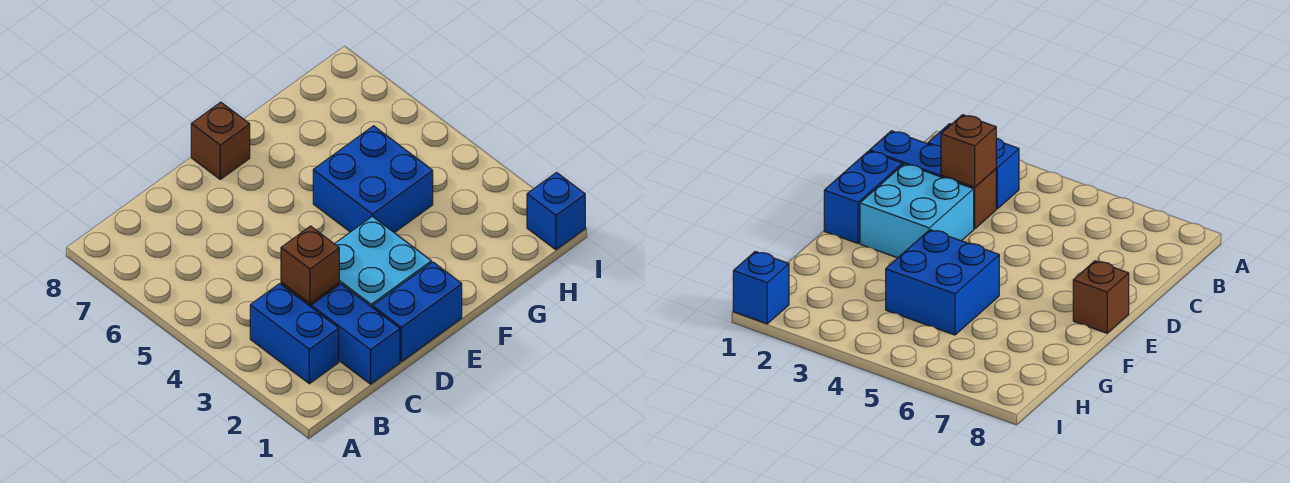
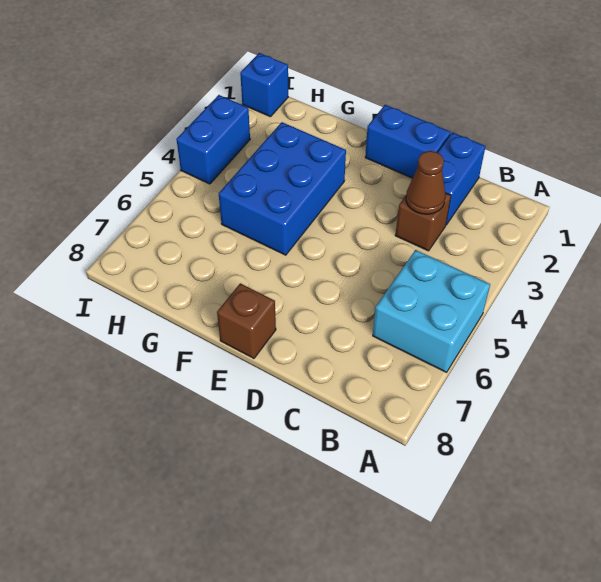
blue 1x2 brick [250,284,339,384] -> blue 1x2 brick moved to [176,95,250,184]
brown 1x1 brick [281,226,339,303] -> brown 1x1 cone [406,151,445,214]
cyan 2x2 brick [335,216,431,308] -> cyan 2x2 brick moved to [373,250,490,372]
blue 2x2 brick [313,126,433,233] -> blue 2x3 brick [219,122,346,255]

